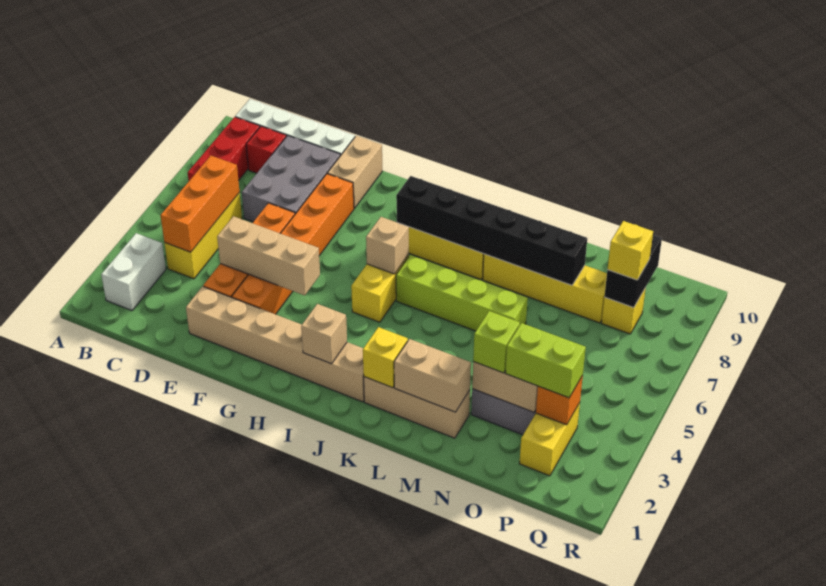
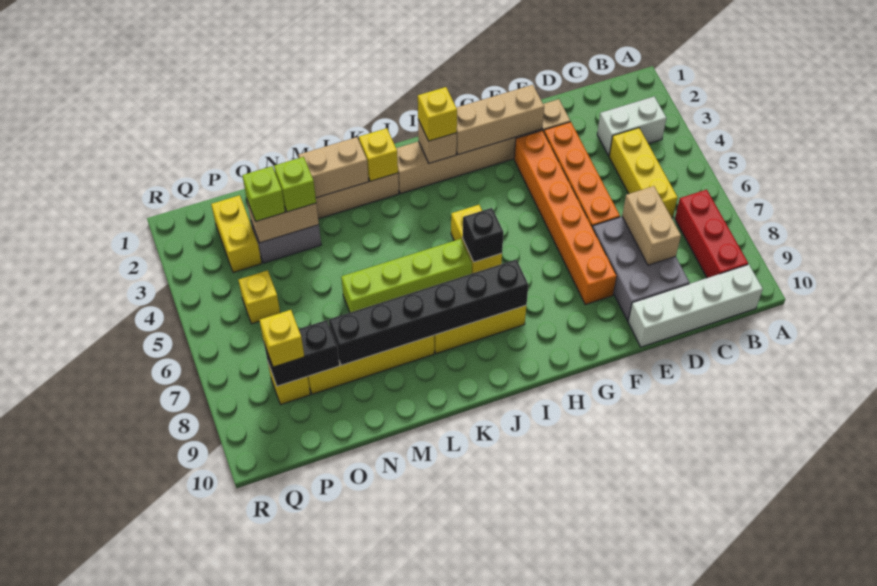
white 1x2 brick [101,233,166,311] -> white 1x2 brick turned to [597,97,666,156]
orange 1x3 brick [161,156,239,252] -> none
red 1x1 brick [246,126,286,173] -> none
tan 1x3 brick [217,216,320,296] -> tan 1x3 brick moved to [456,85,544,155]
tan 1x2 brick [327,136,382,208] -> tan 1x2 brick moved to [622,186,681,265]
none -> yellow 1x1 brick [418,87,457,141]
tan 1x1 brick [366,217,409,274] -> black 1x1 brick [463,208,504,262]
lime 1x2 brick [505,323,586,398] -> lime 1x1 brick [242,166,285,221]
orange 1x1 brick [536,376,583,425] -> none
none -> yellow 1x1 brick [239,270,280,324]
black 1x2 brick [604,235,662,308] -> black 1x2 brick turned to [264,320,340,386]

